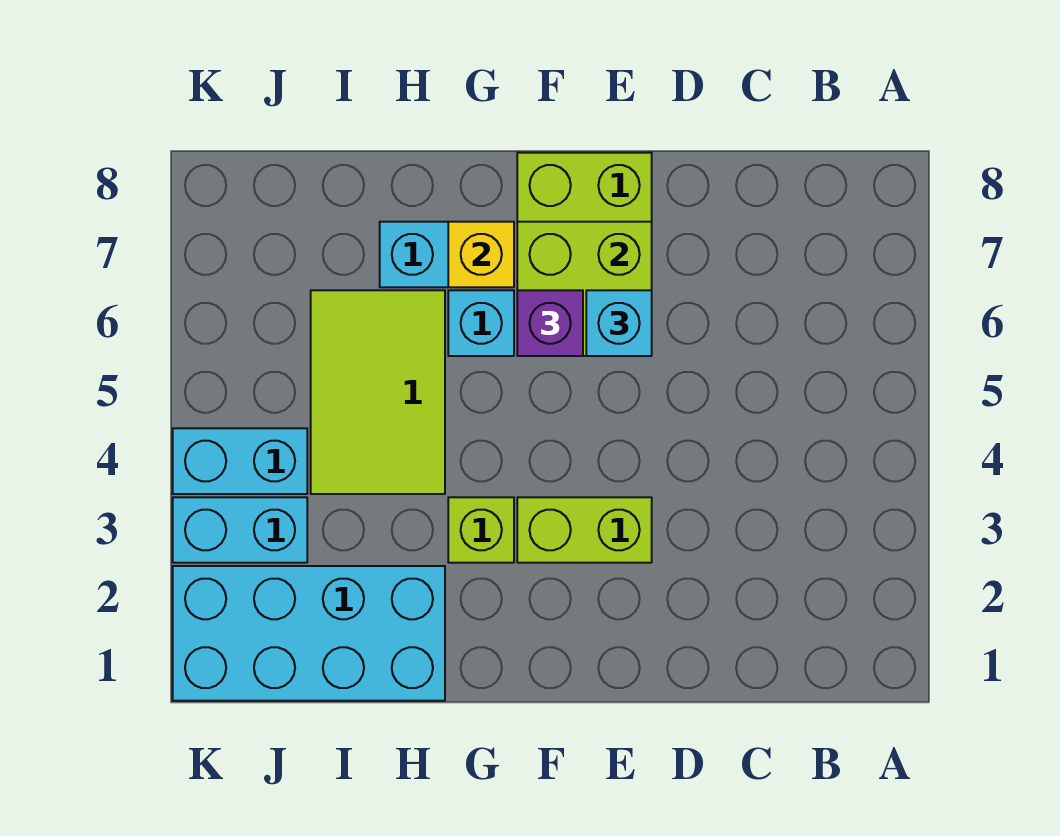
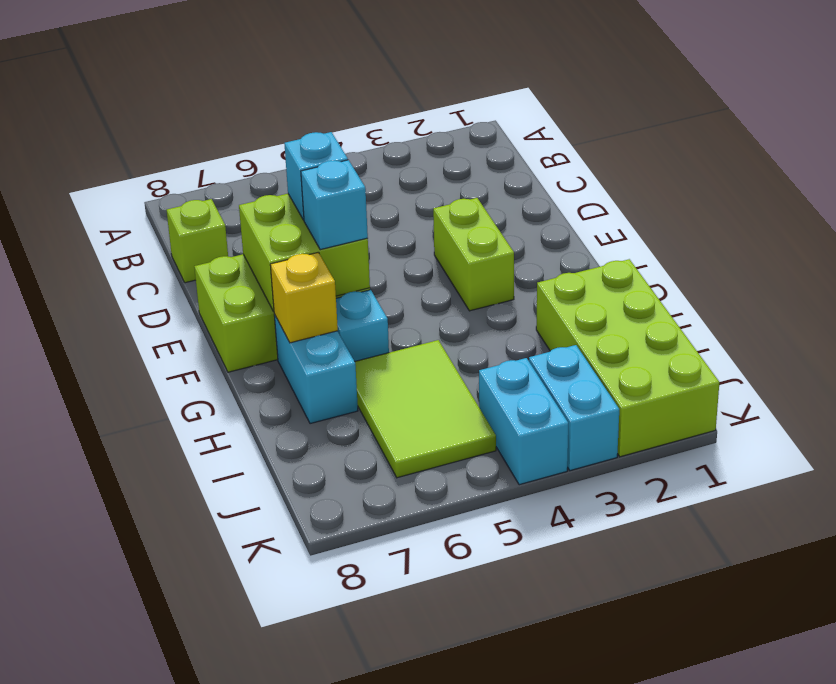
purple 1x1 brick [517,290,583,356] -> cyan 1x1 brick [301,160,368,250]
lime 1x1 brick [448,497,514,563] -> lime 1x1 brick moved to [167,199,228,283]
cyan 2x4 brick [173,566,445,701] -> lime 2x4 brick [536,259,719,457]
lime 2x3 tile [311,290,445,494] -> lime 2x3 tile turned to [355,340,496,478]

